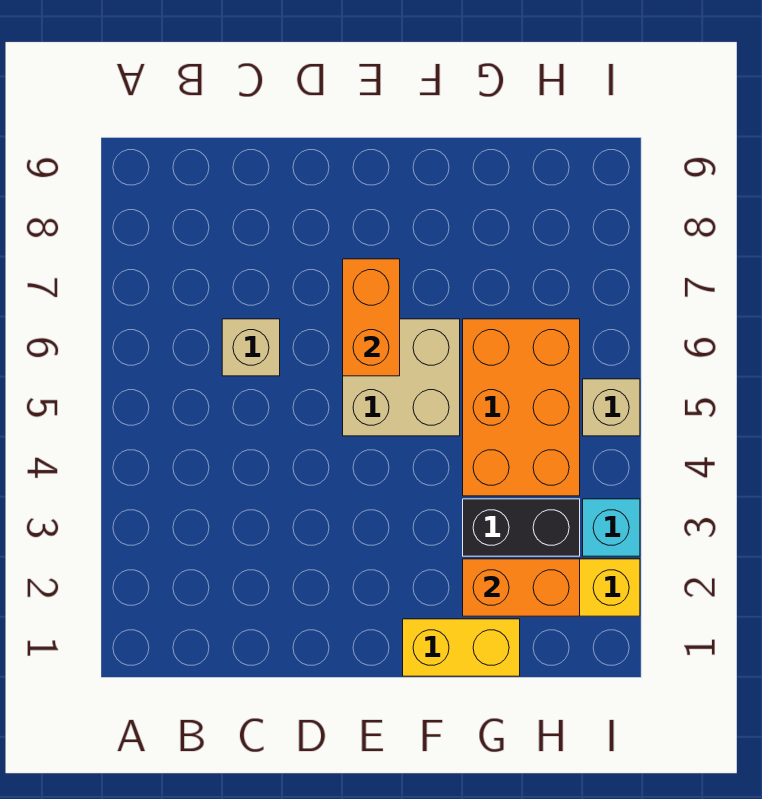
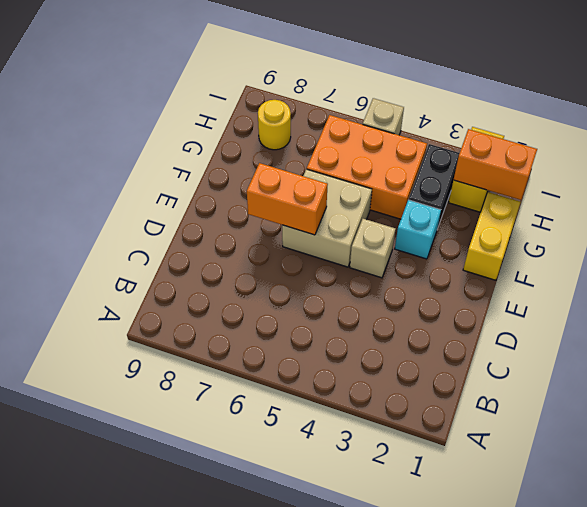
tan 1x1 brick [222,319,280,376] -> tan 1x1 brick moved to [350,219,395,278]
orange 1x2 brick [463,559,580,616] -> orange 1x2 brick turned to [454,129,537,200]
none -> yellow 1x1 round brick [258,100,291,150]
cyan 1x1 brick [583,499,640,556] -> cyan 1x1 brick moved to [395,200,441,259]

